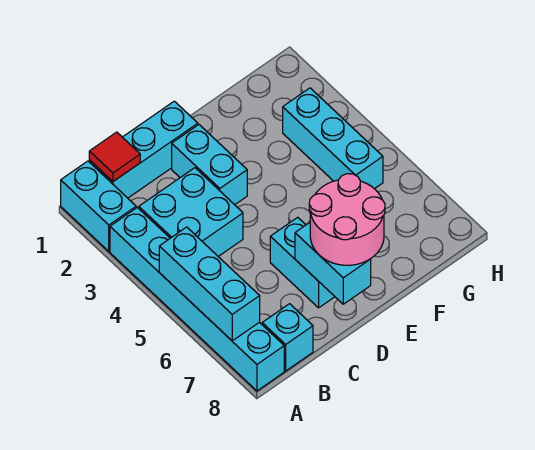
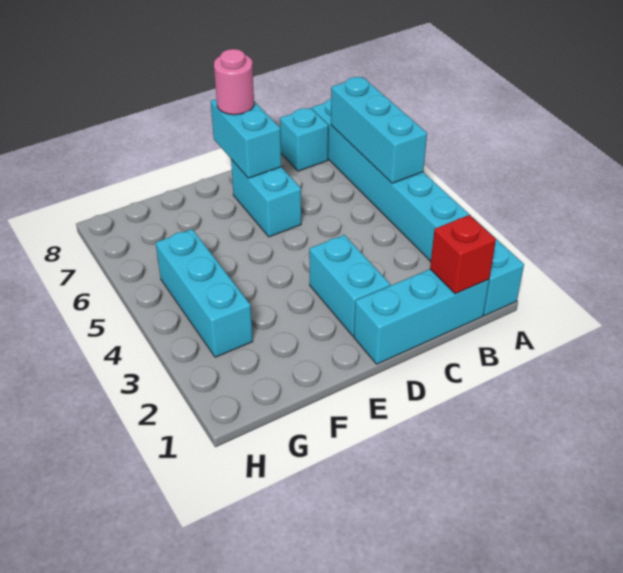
red 1x1 tile [89,132,140,181] -> red 1x1 brick [430,215,496,294]
cyan 2x2 brick [139,168,243,256] -> none
pink 2x2 round brick [309,174,385,265] -> pink 1x1 round brick [214,49,254,115]

